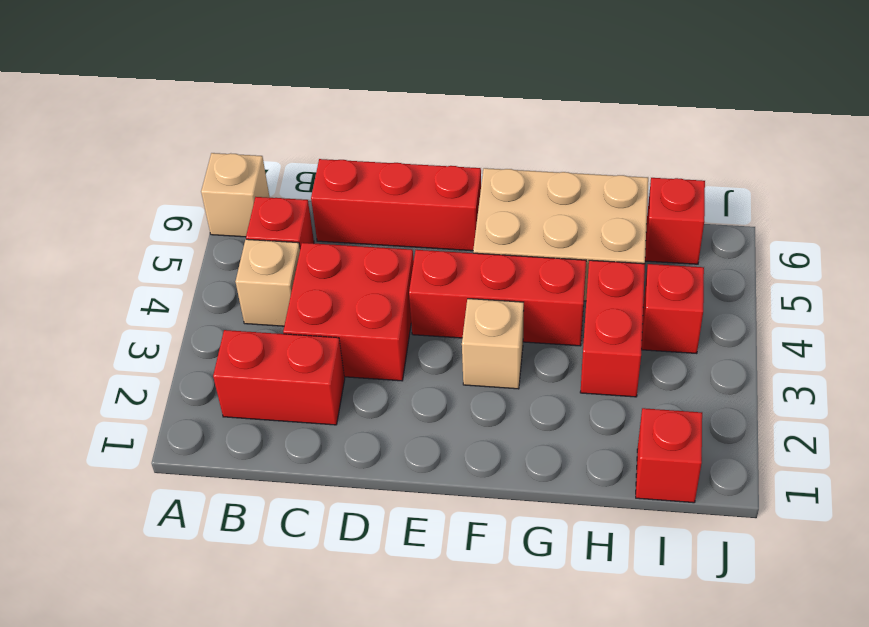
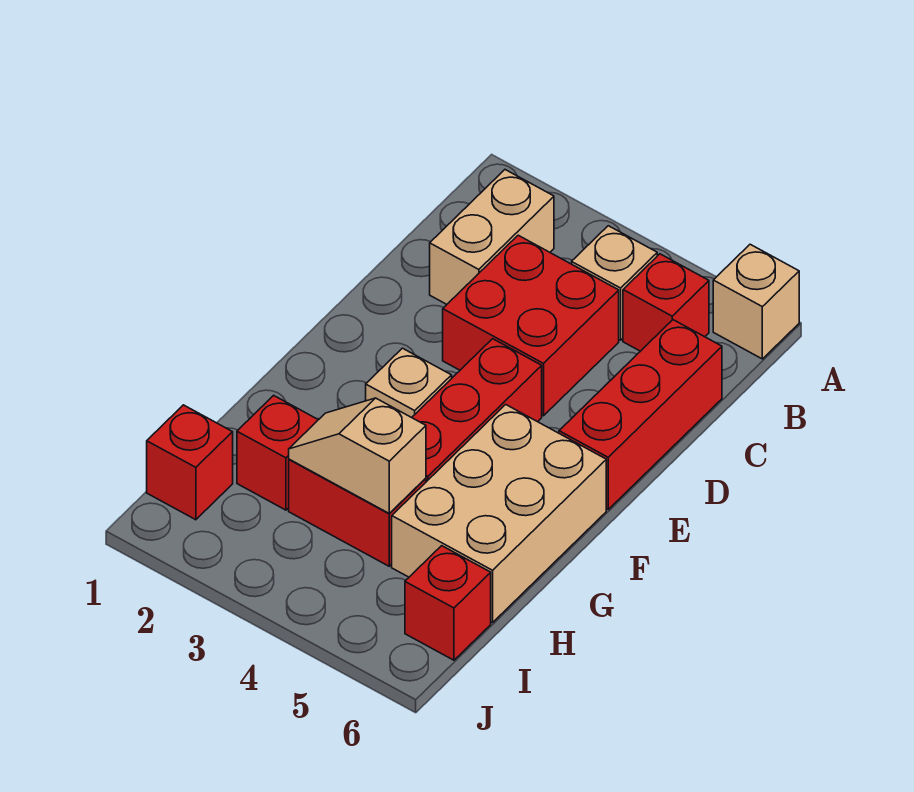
red 1x2 brick [213,330,345,425] -> tan 1x2 brick [430,170,554,304]
none -> tan 1x2 slope [289,398,426,514]
red 1x1 brick [641,264,704,354] -> red 1x1 brick moved to [237,395,318,510]

